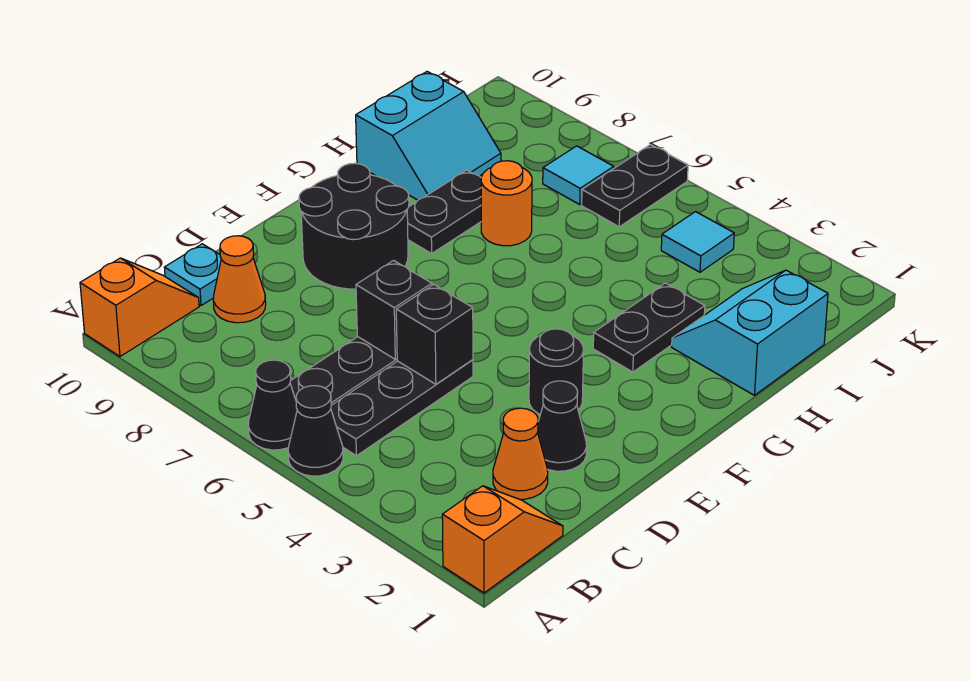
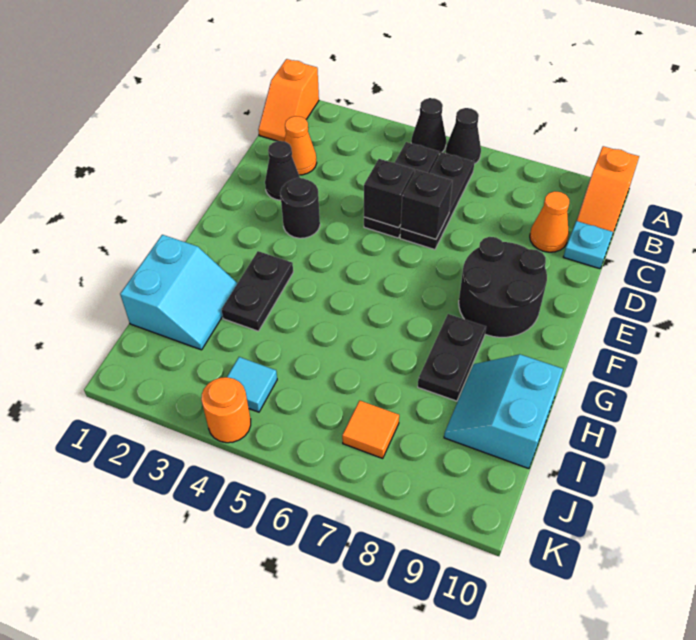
orange 1x1 round brick [481,161,532,246] -> orange 1x1 round brick moved to [201,377,251,443]
black 1x2 plate [582,145,688,227] -> none
cyan 1x1 tile [543,146,614,204] -> orange 1x1 tile [342,400,399,458]

